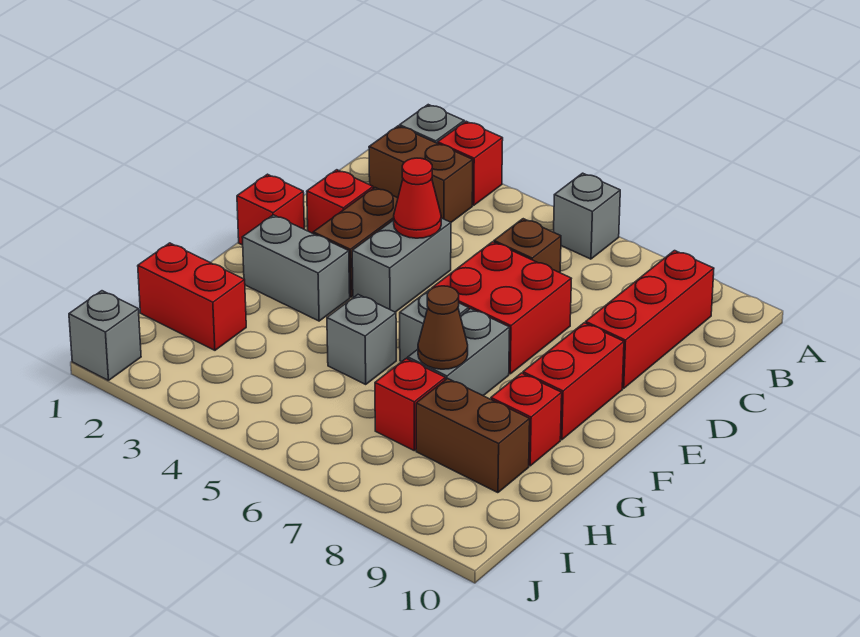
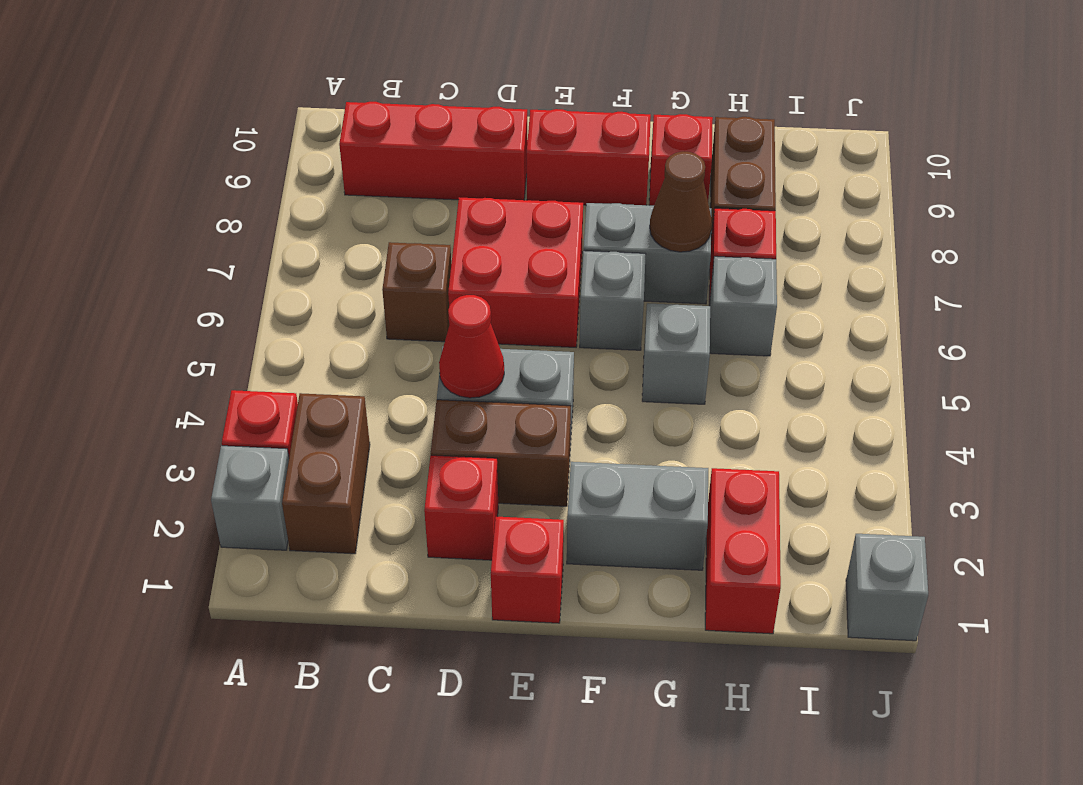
grey 1x1 brick [554,173,620,259] -> grey 1x1 brick moved to [709,256,777,356]
grey 1x2 brick [242,215,350,321] -> grey 1x2 brick turned to [567,462,708,570]

